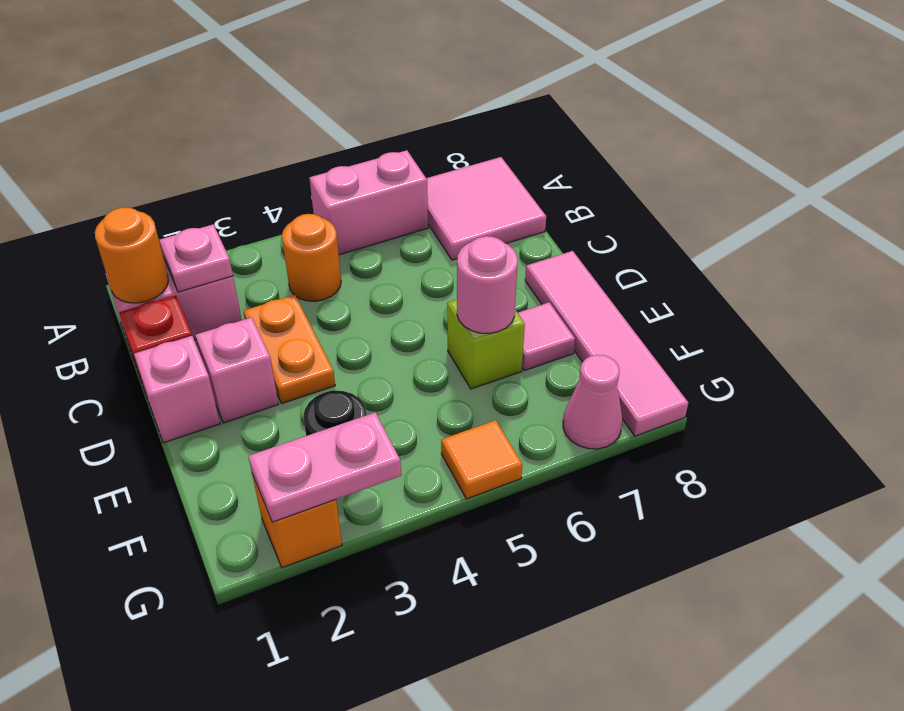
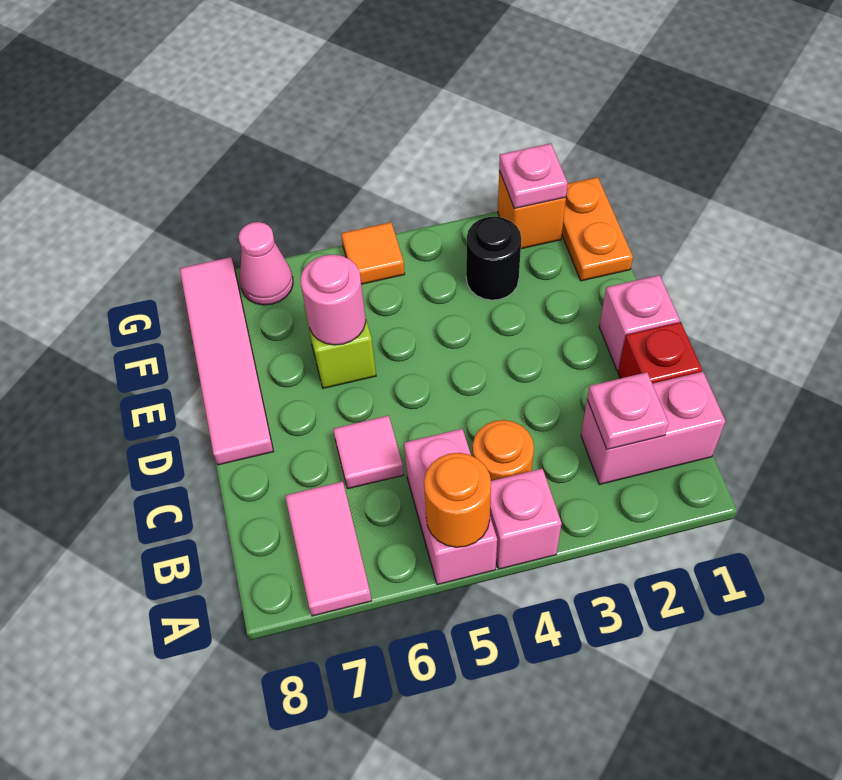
pink 1x2 brick [309,150,428,255] -> pink 1x2 brick turned to [404,429,497,585]
pink 2x2 tile [426,157,546,260] -> pink 1x2 tile [285,482,372,616]
orange 1x1 round brick [95,207,169,303] -> orange 1x1 round brick moved to [424,453,491,547]
orange 1x2 plate [243,295,335,404] -> orange 1x2 plate moved to [562,177,633,281]
pink 1x1 brick [195,317,278,423] -> pink 1x1 brick moved to [490,469,562,569]
pink 1x1 tile [518,302,575,371] -> pink 1x1 tile moved to [333,416,403,489]
pink 1x2 plate [248,412,401,522] -> pink 1x1 plate [499,144,568,208]

